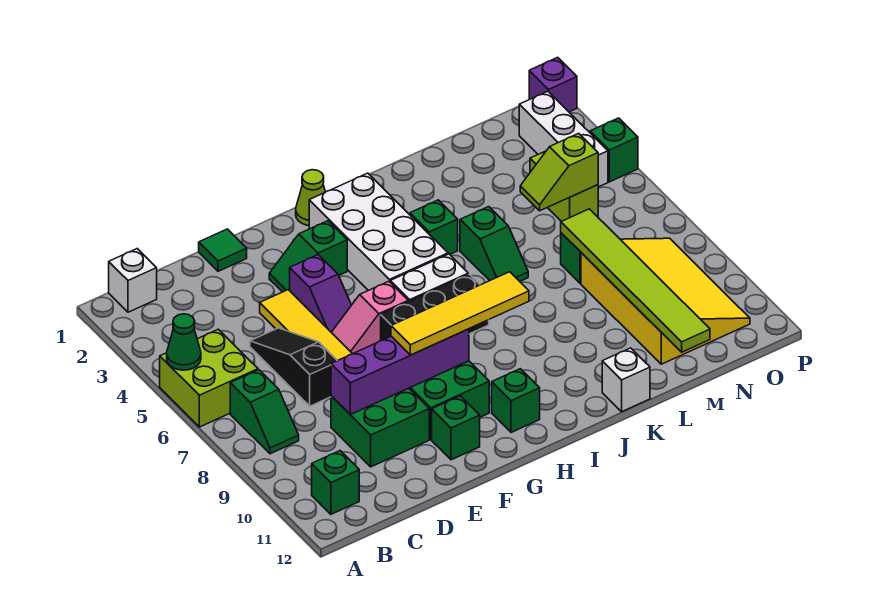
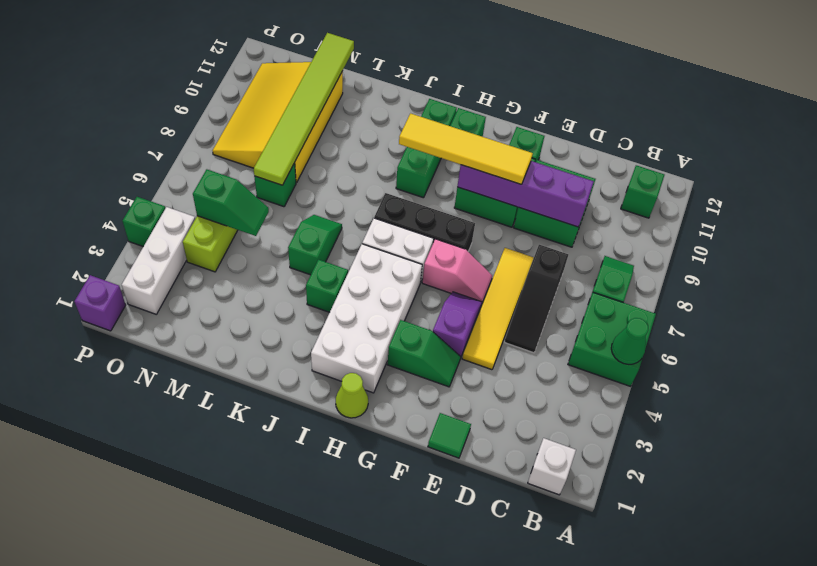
lime 2x2 brick [160,329,258,427] -> green 2x2 brick [568,293,656,386]
none -> green 1x3 brick [396,99,457,198]
white 1x1 brick [602,348,650,412] -> none
lime 1x2 slope [520,133,598,211] -> green 1x2 slope [193,169,269,236]

